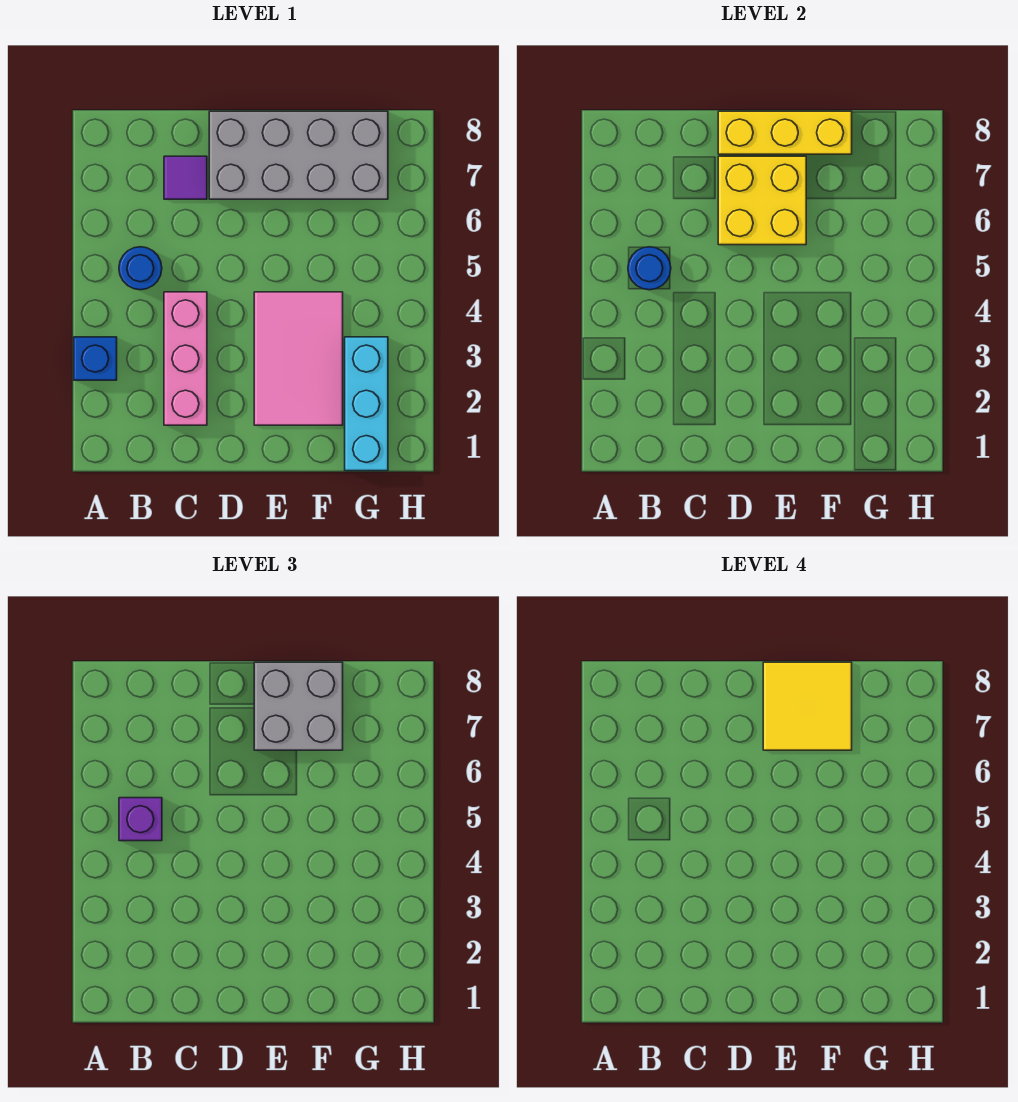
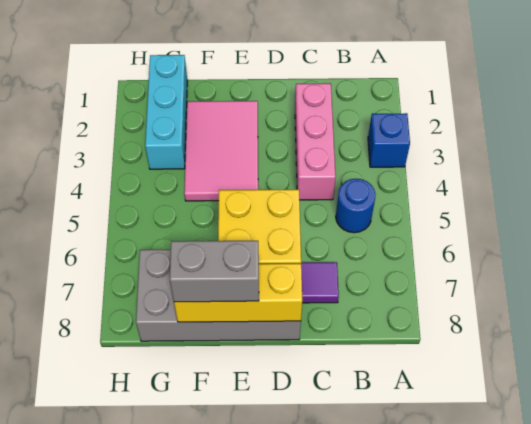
blue 1x1 round brick [628,247,671,290] -> none
purple 1x1 brick [119,798,162,841] -> none
grey 2x2 brick [254,662,343,750] -> grey 1x2 brick [170,241,259,302]
yellow 2x2 tile [763,662,852,750] -> none

